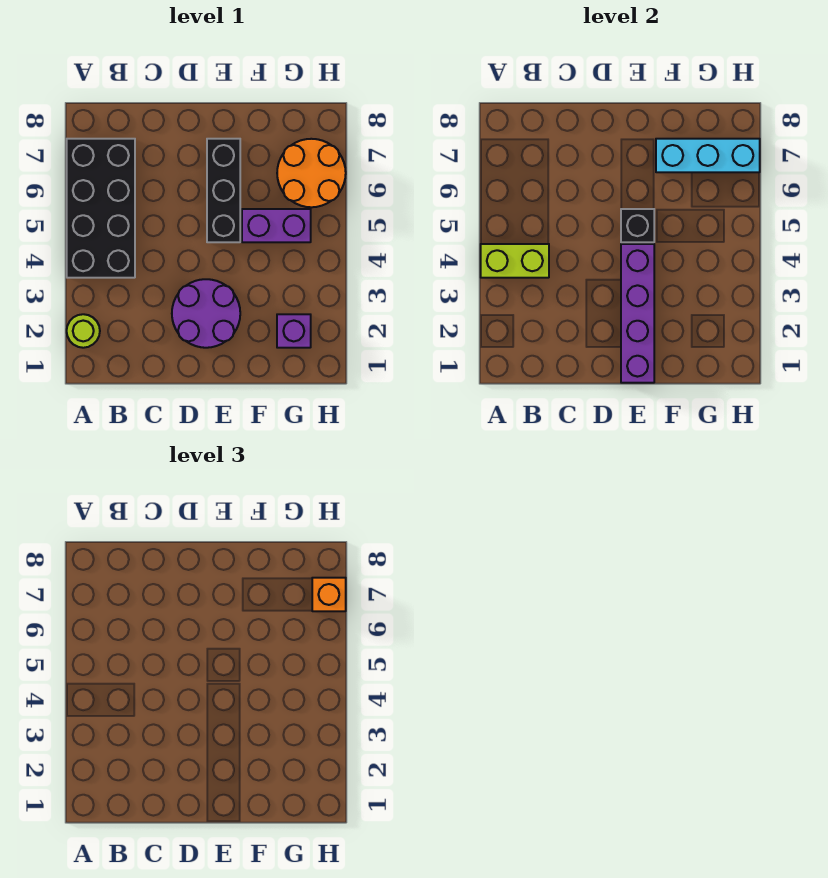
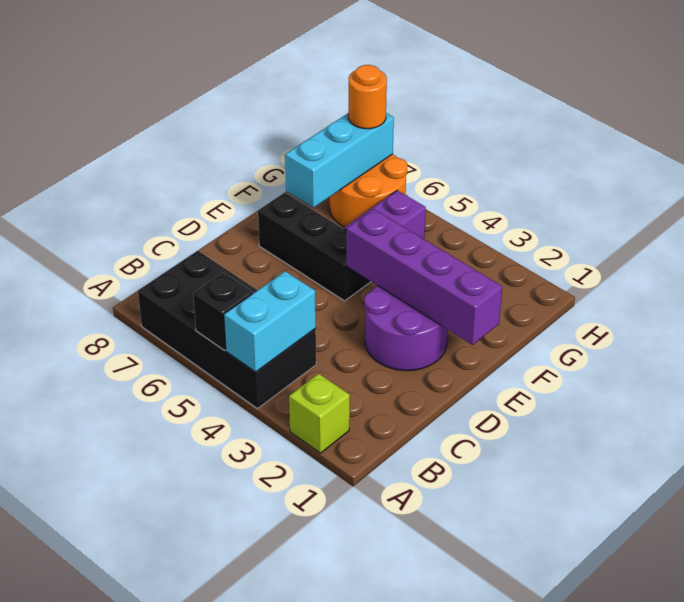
lime 1x1 round brick [67,314,100,348] -> lime 1x1 brick [289,373,350,453]
lime 1x2 brick [481,244,549,278] -> cyan 1x2 brick [224,271,316,372]
black 1x1 brick [621,209,654,242] -> black 1x1 brick moved to [193,273,253,351]
purple 1x1 brick [277,314,311,348] -> none
orange 1x1 brick [312,578,346,611] -> orange 1x1 round brick [348,65,387,129]

